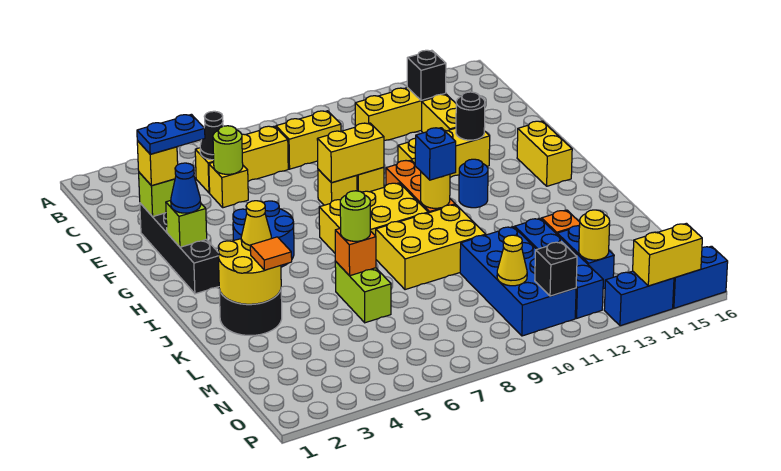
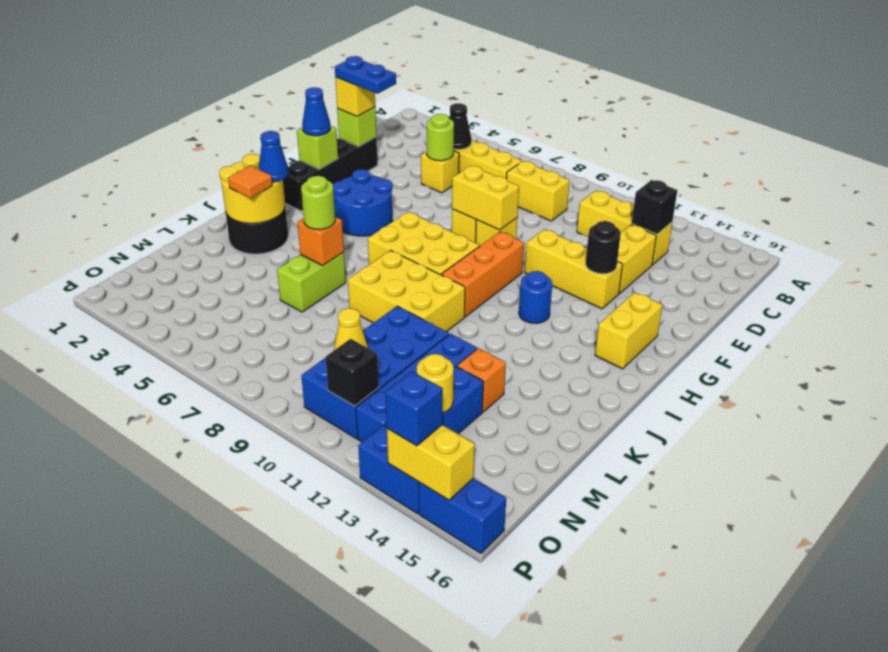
yellow 1x1 round brick [421,172,450,208] -> none
blue 1x1 brick [415,128,456,180] -> blue 1x1 brick moved to [386,371,443,446]
yellow 1x1 cone [241,201,271,251] -> blue 1x1 cone [259,131,289,182]

